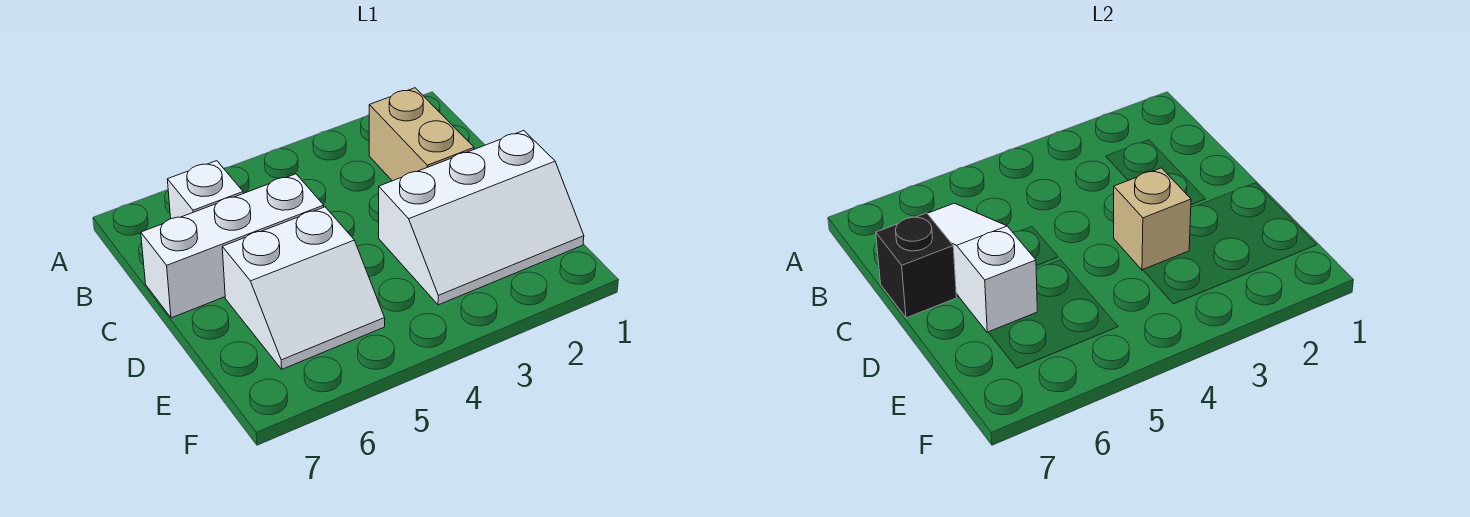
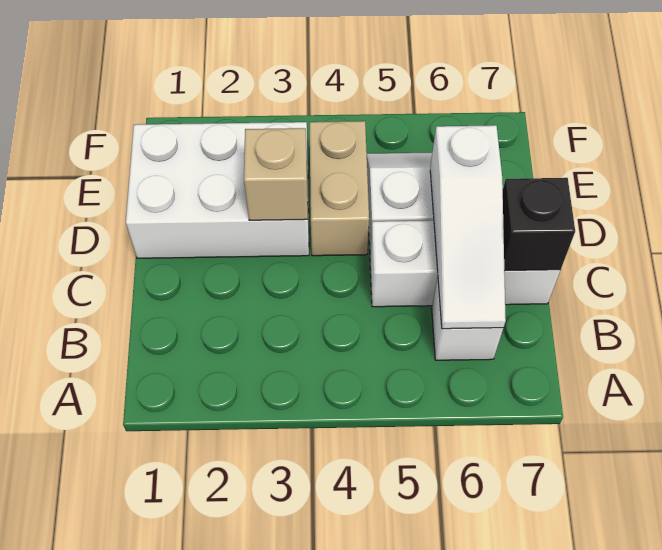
tan 1x2 brick [369,88,474,181] -> tan 1x2 brick moved to [310,121,369,256]
white 2x3 slope [379,131,584,305] -> white 2x3 brick [126,122,309,258]

